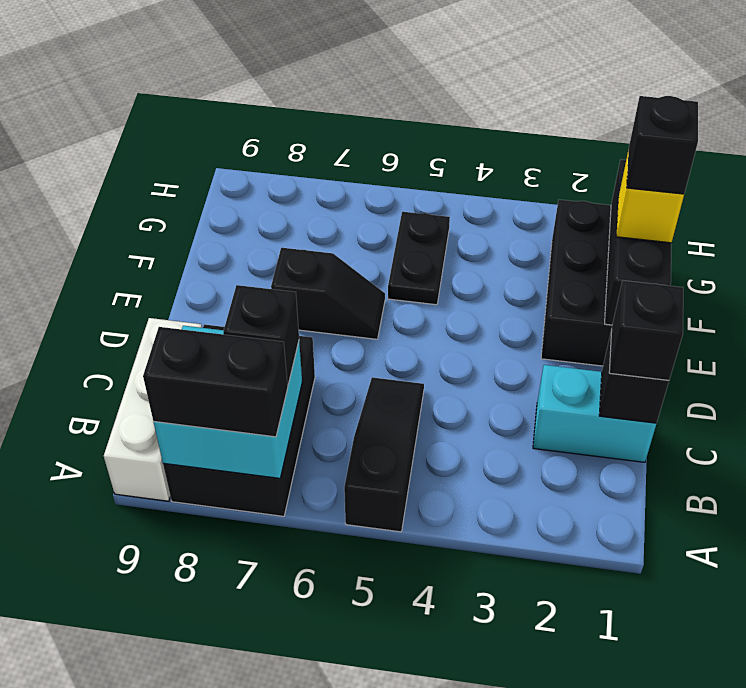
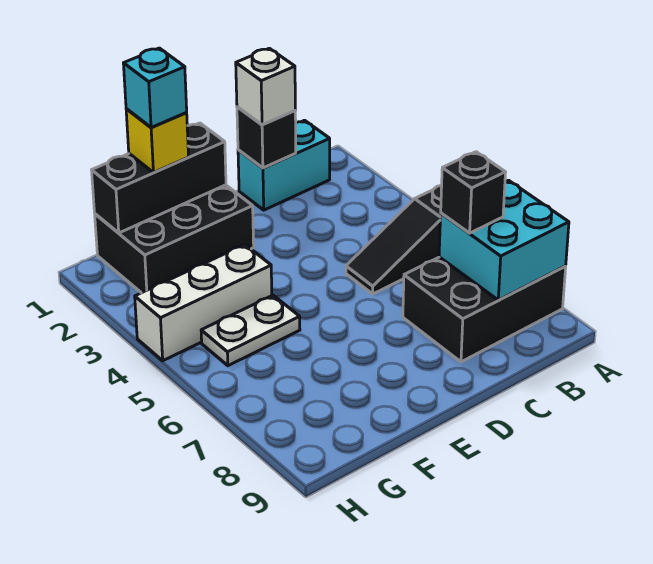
black 1x2 brick [143,327,288,437] -> none
white 1x3 brick [104,318,202,501] -> white 1x3 brick moved to [135,245,272,361]
cyan 1x2 brick [533,365,656,462] -> cyan 1x2 brick turned to [238,120,330,210]
black 1x1 brick [609,281,683,380] -> white 1x1 brick [236,48,295,125]
black 1x2 slope [271,248,385,339] -> none
black 1x1 brick [627,96,698,194] -> cyan 1x1 brick [123,48,187,127]
black 1x2 plate [388,212,450,305] -> white 1x2 plate [201,295,300,366]

